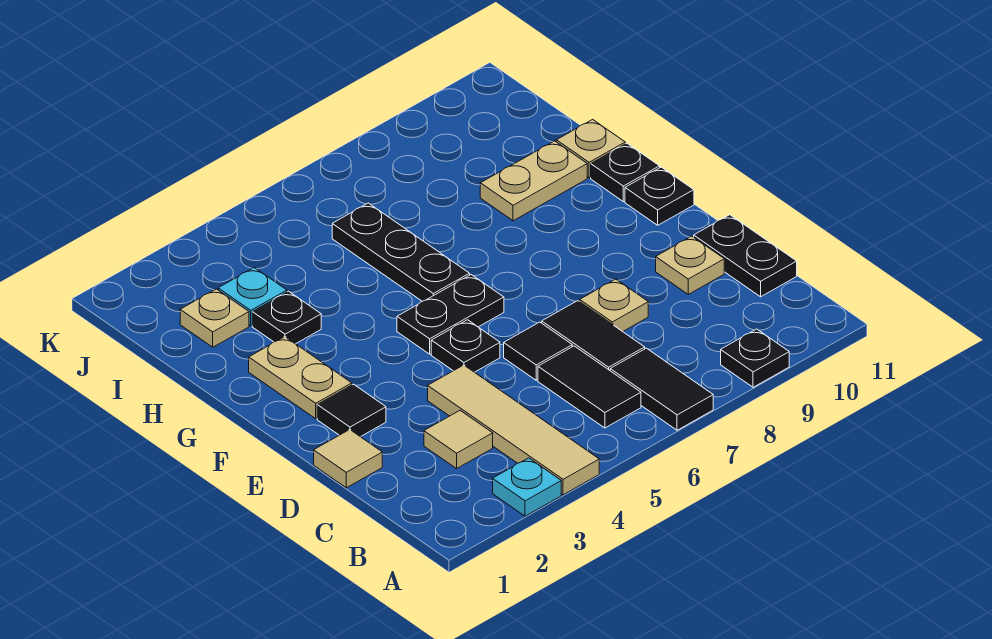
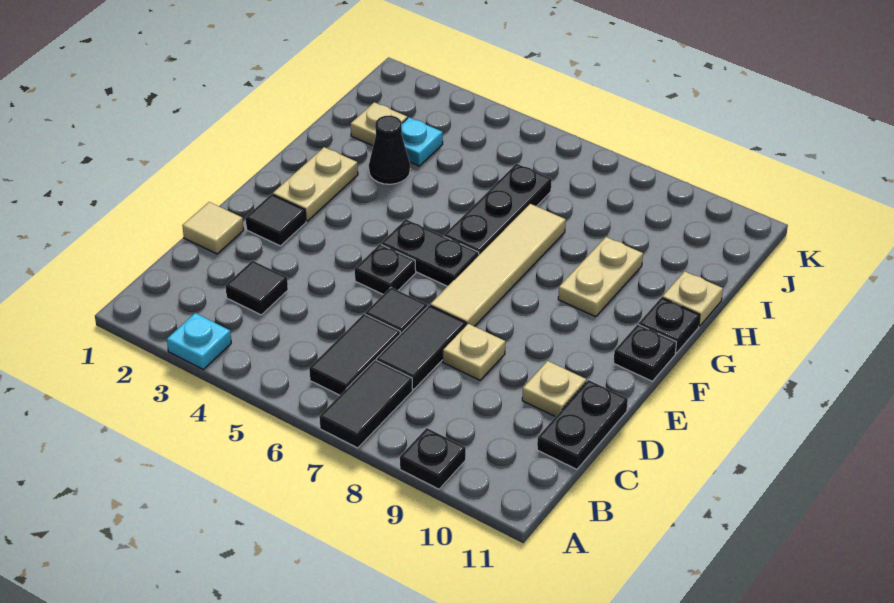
tan 1x4 tile [428,365,599,495] -> tan 1x4 tile moved to [430,204,566,326]
tan 1x1 tile [424,411,493,469] -> black 1x1 tile [225,261,288,315]
black 1x1 plate [252,291,321,344] -> black 1x1 cone [369,116,410,184]
tan 1x2 plate [480,141,587,221] -> tan 1x2 plate turned to [558,237,643,317]

